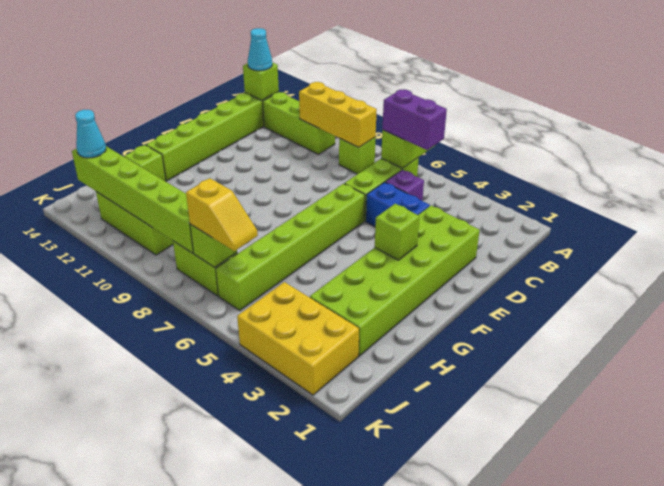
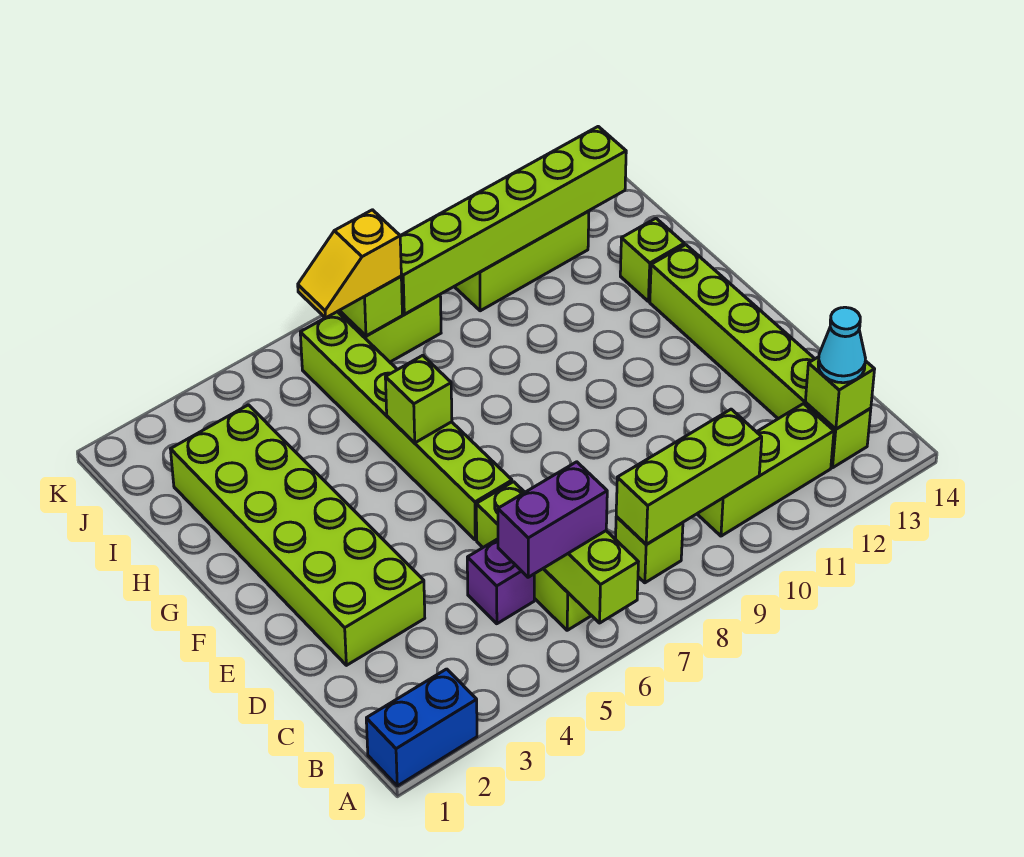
yellow 1x3 brick [299,82,377,147] -> lime 1x3 brick [616,409,762,544]
blue 1x2 brick [366,182,430,227] -> blue 1x2 brick moved to [366,669,477,786]
lime 1x1 brick [375,204,419,260] -> lime 1x1 brick moved to [385,355,452,443]
yellow 2x3 brick [237,282,359,395] -> none
cyan 1x1 cone [75,110,106,158] -> none

